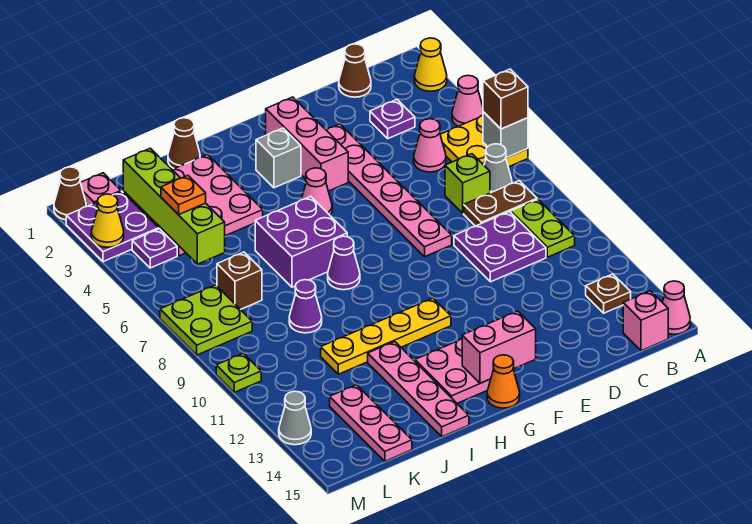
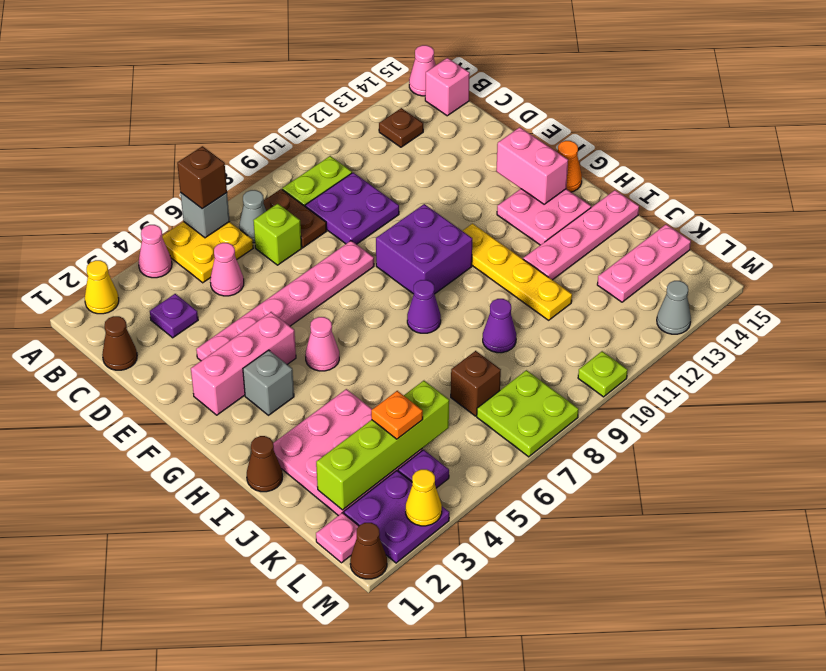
purple 2x2 brick [255,196,347,287] -> purple 2x2 brick moved to [376,204,472,294]

